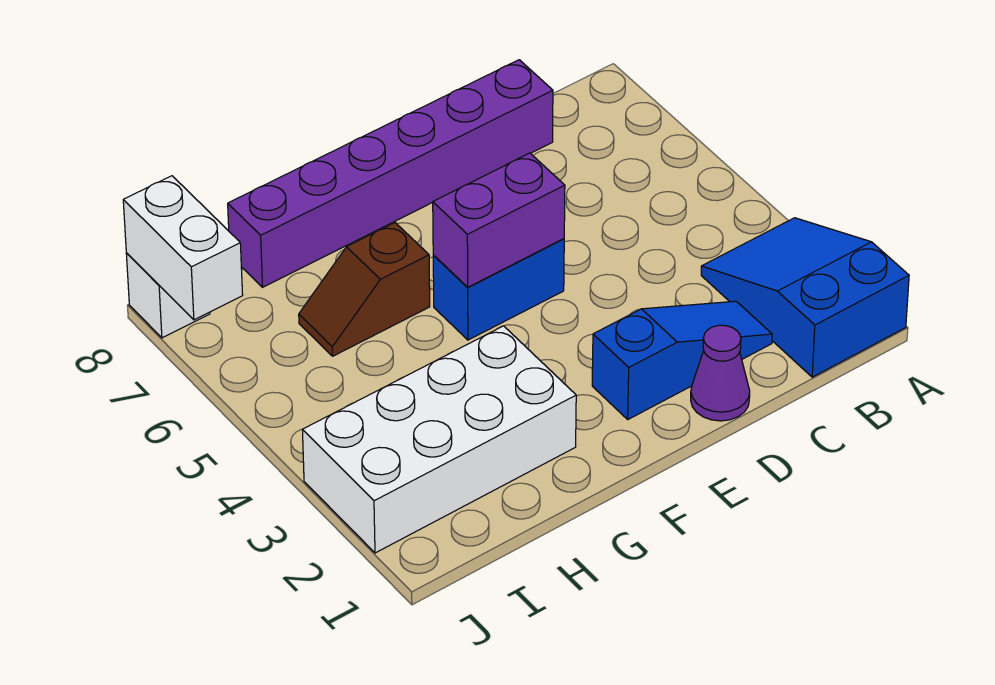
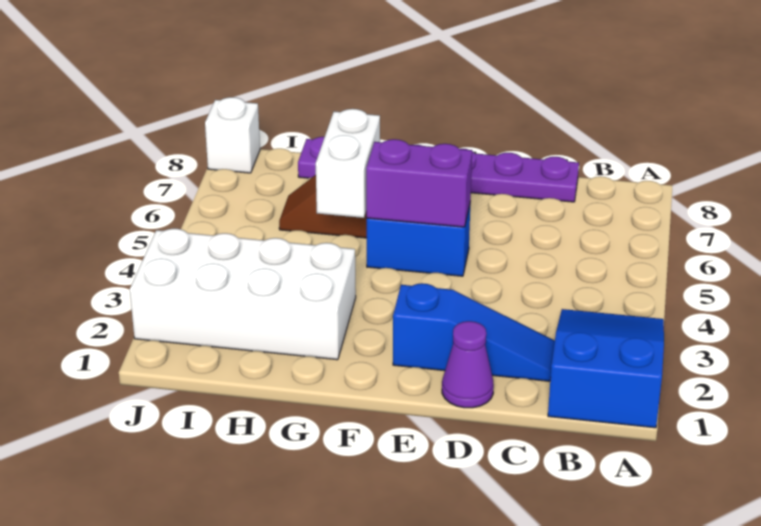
purple 1x6 brick [228,60,553,287] -> purple 1x6 plate [298,137,579,202]
white 1x2 brick [123,176,243,320] -> white 1x2 brick moved to [316,109,380,218]

